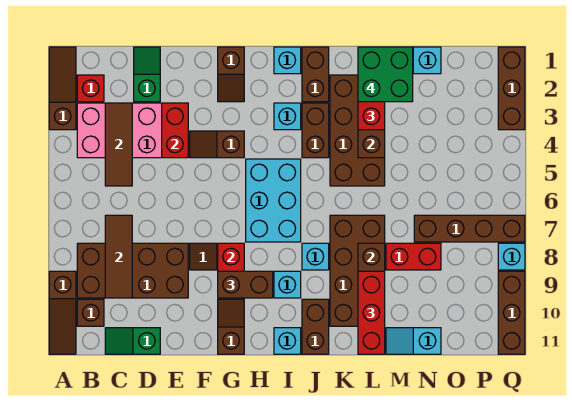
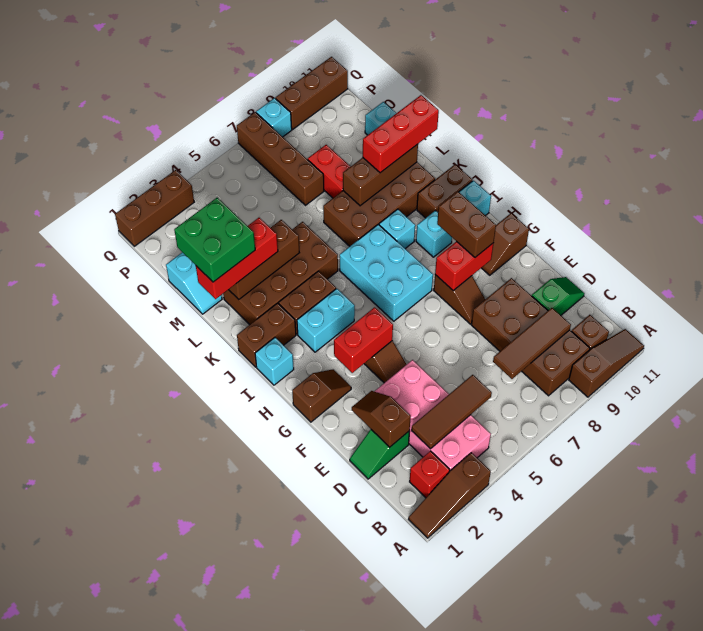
green 1x2 slope [105,328,160,354] -> green 1x2 slope turned to [532,277,584,315]
none -> brown 1x2 slope [352,391,411,447]
red 1x2 brick [162,103,188,158] -> red 1x2 brick moved to [334,307,393,373]
cyan 2x3 brick [246,159,301,242] -> cyan 2x3 brick turned to [340,224,433,321]
cyan 1x1 brick [274,103,301,130] -> cyan 1x2 brick [297,289,355,352]

